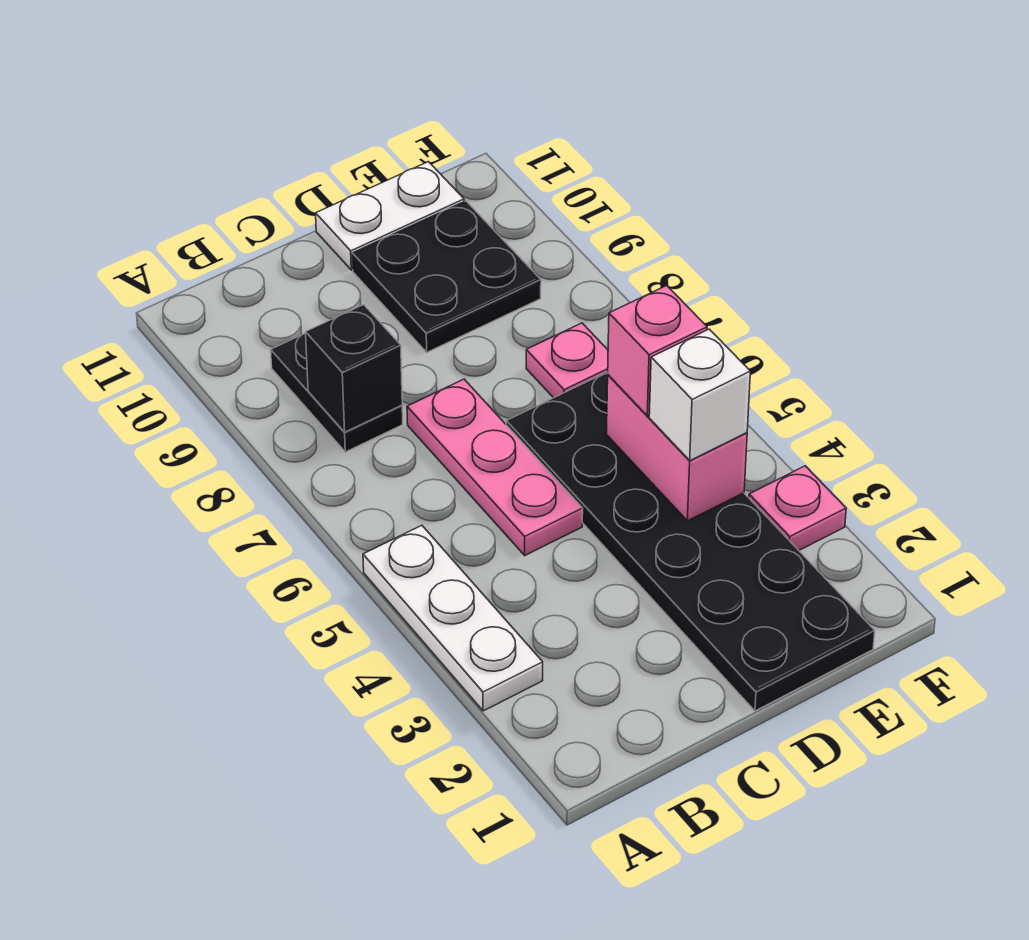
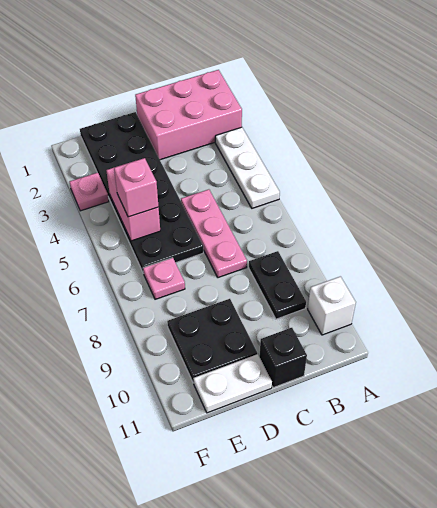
none -> pink 2x3 brick [135,70,242,160]
black 1x1 brick [306,305,402,432] -> black 1x1 brick moved to [259,328,307,388]
white 1x1 brick [649,329,750,461] -> white 1x1 brick moved to [308,276,356,335]

